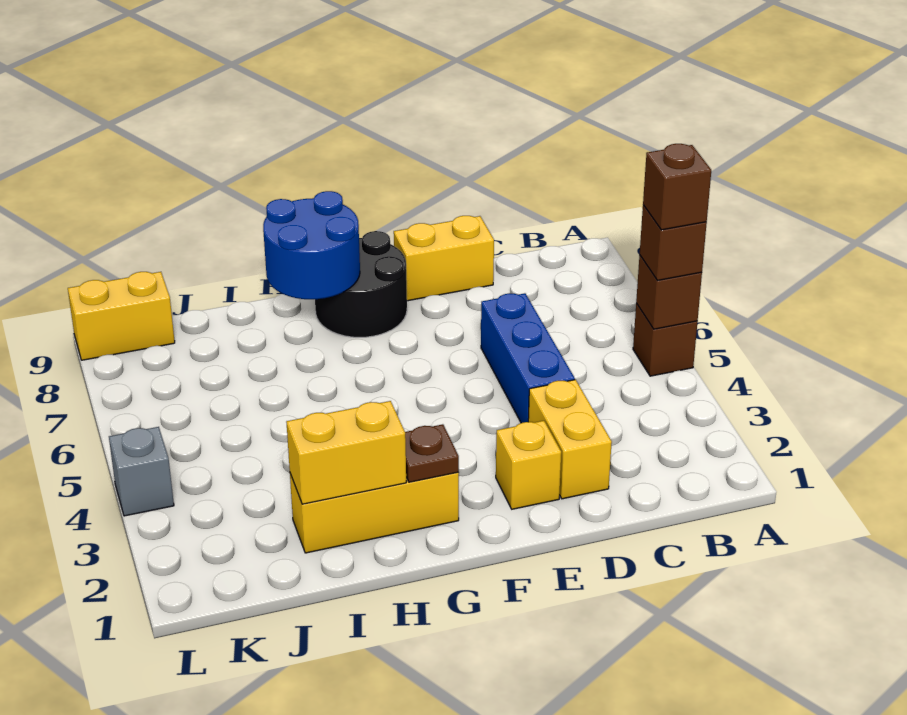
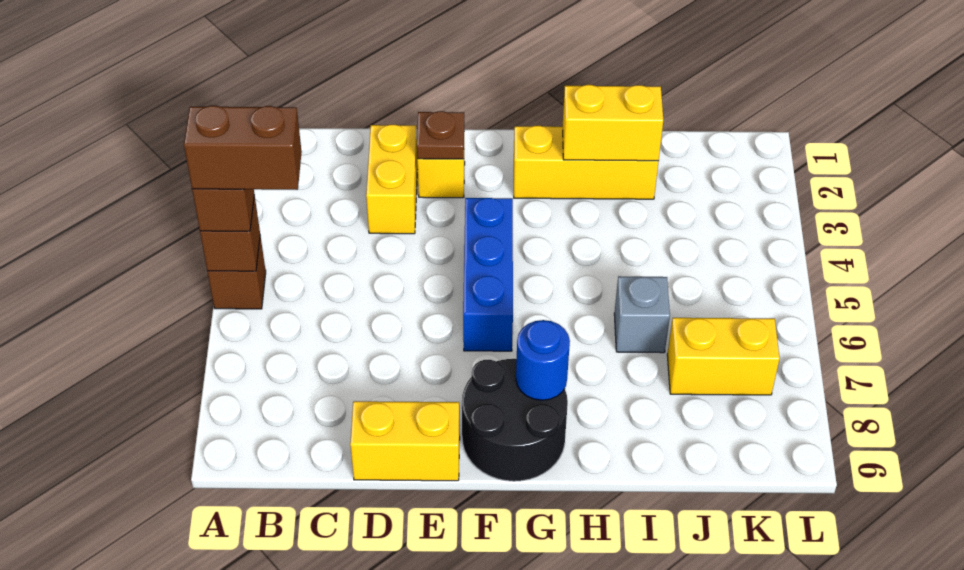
brown 1x1 brick [643,144,711,230] -> brown 1x2 brick [184,106,302,190]
blue 1x3 brick [481,293,575,423] -> blue 1x3 brick moved to [463,198,513,351]
brown 1x1 plate [405,424,459,482] -> brown 1x1 plate moved to [417,111,464,159]
blue 2x2 round brick [263,191,360,299] -> blue 1x1 round brick [516,320,570,400]
yellow 1x2 brick [68,272,175,360] -> yellow 1x2 brick moved to [667,318,780,395]
grey 1x1 brick [109,427,174,516] -> grey 1x1 brick moved to [614,276,670,353]

